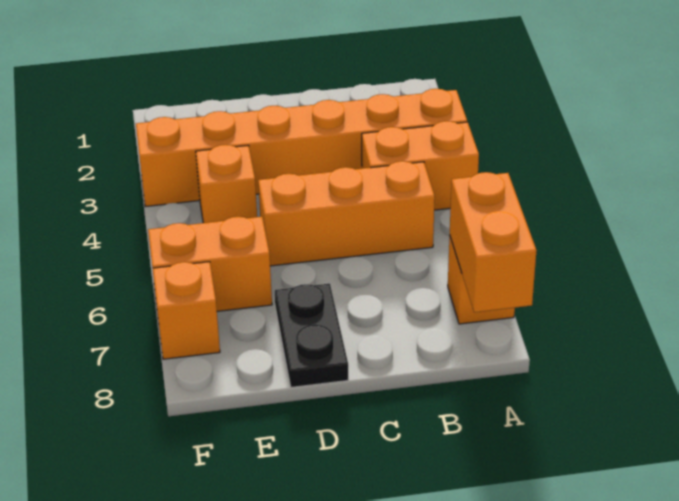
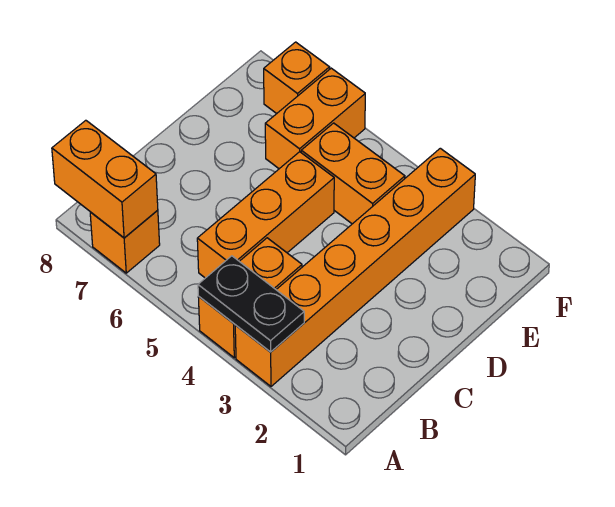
black 1x2 plate [275,284,348,387] -> black 1x2 plate moved to [198,256,304,352]
orange 1x1 brick [196,145,257,223] -> orange 1x2 brick [301,123,405,224]

